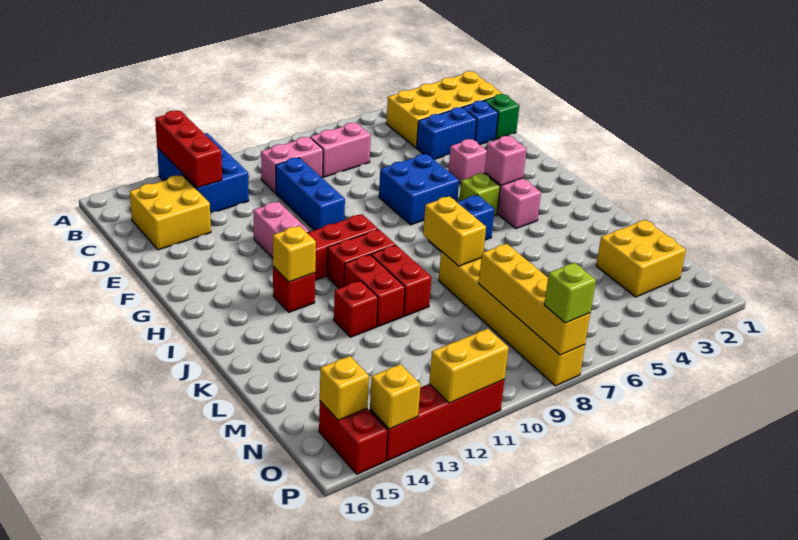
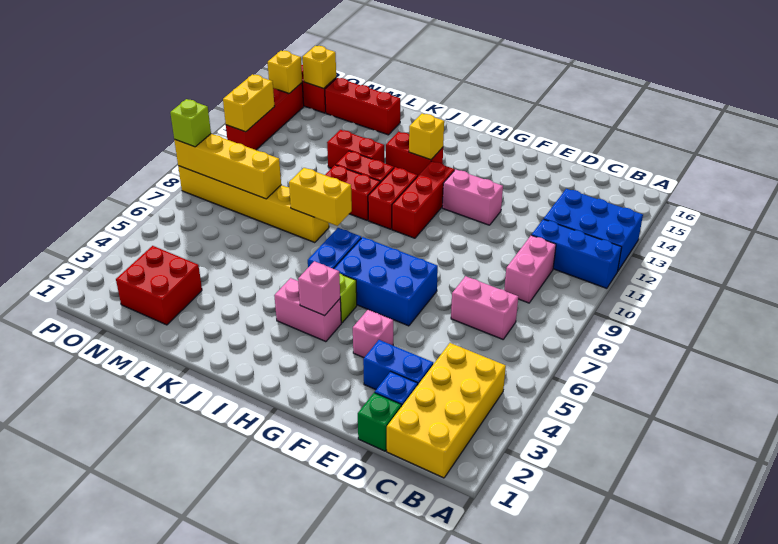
red 1x3 brick [155,110,222,188] -> red 1x3 brick moved to [325,78,400,135]
pink 1x2 brick [310,123,371,177] -> pink 1x2 brick turned to [451,276,518,339]
yellow 2x2 brick [130,175,211,250] -> none
blue 1x2 brick [417,107,477,159] -> blue 1x2 brick turned to [363,340,433,390]
blue 1x3 brick [276,158,345,230] -> blue 1x3 brick moved to [532,219,622,288]
blue 2x2 brick [379,154,459,225] -> blue 2x3 brick [334,237,438,326]
red 1x1 brick [273,267,315,312] -> red 1x2 brick [386,132,443,176]
red 1x1 brick [334,281,378,337] -> red 1x2 brick [327,130,384,168]
yellow 2x2 brick [596,220,686,297] -> red 2x2 brick [116,246,202,325]

